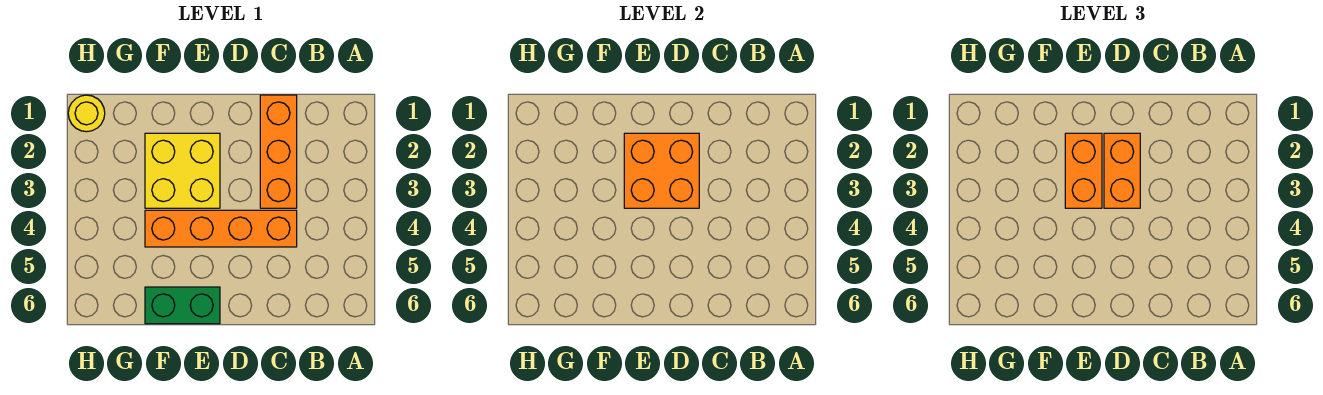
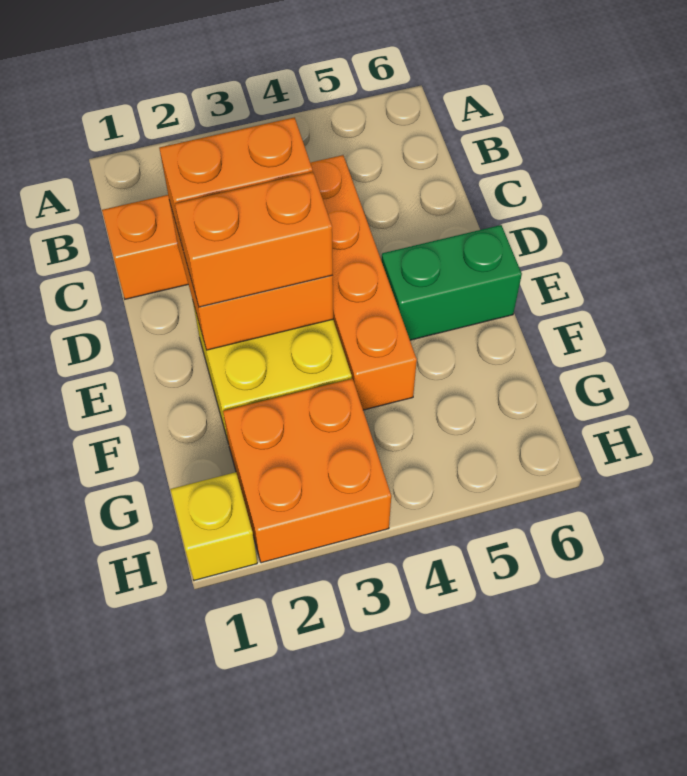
green 1x2 brick [145,287,220,324] -> green 1x2 brick turned to [382,225,522,340]
none -> orange 2x2 brick [223,379,391,563]
yellow 1x1 round brick [68,95,105,132] -> yellow 1x1 brick [170,472,257,580]

